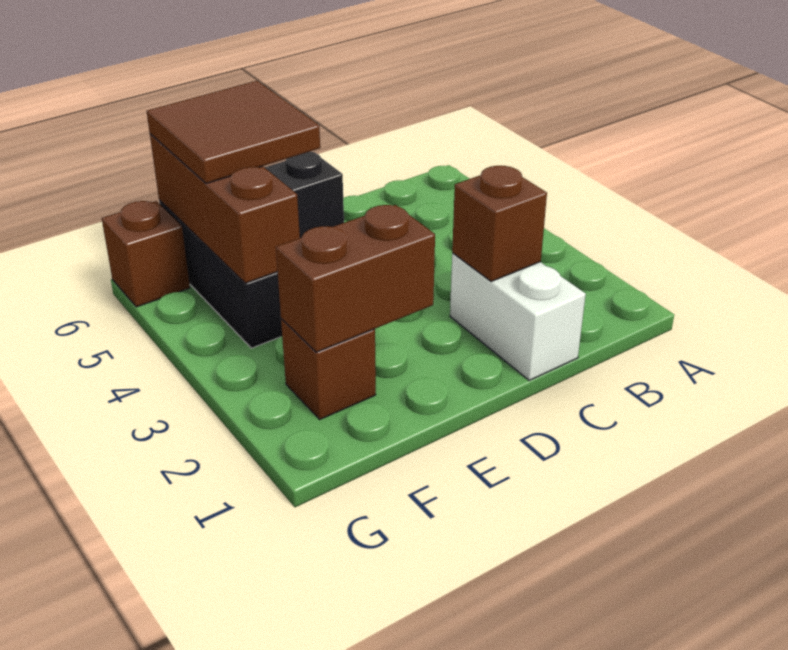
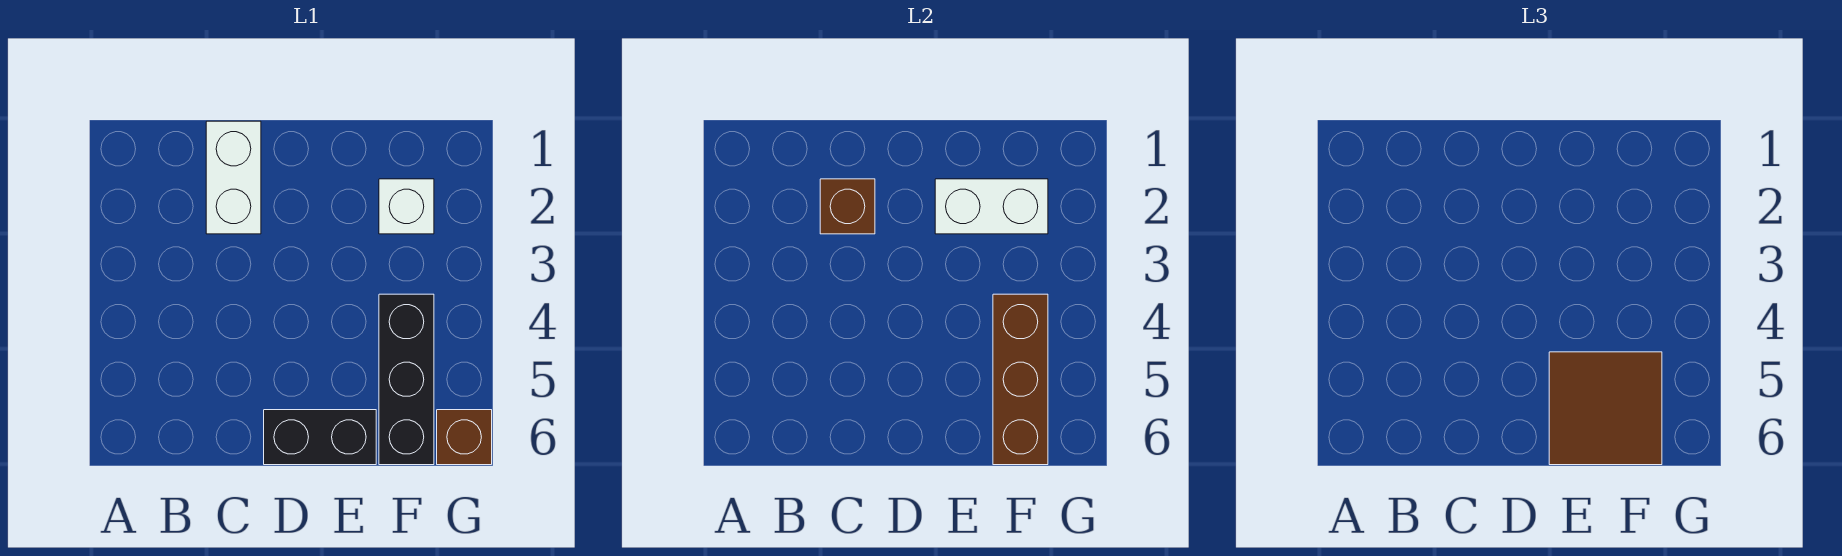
brown 1x2 brick [276,205,435,352] -> white 1x2 brick [935,179,1048,234]
brown 1x1 brick [281,319,376,419] -> white 1x1 brick [379,179,434,234]

